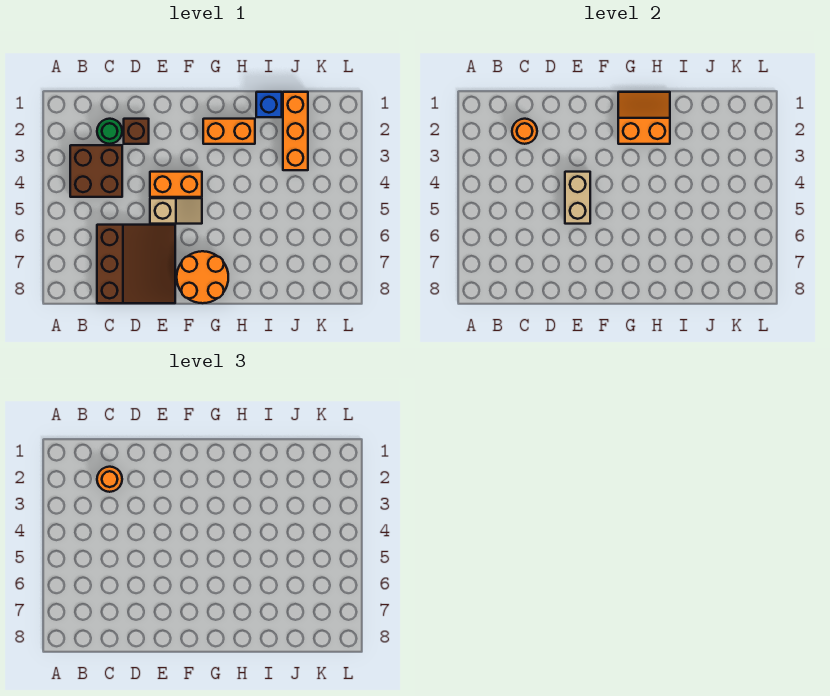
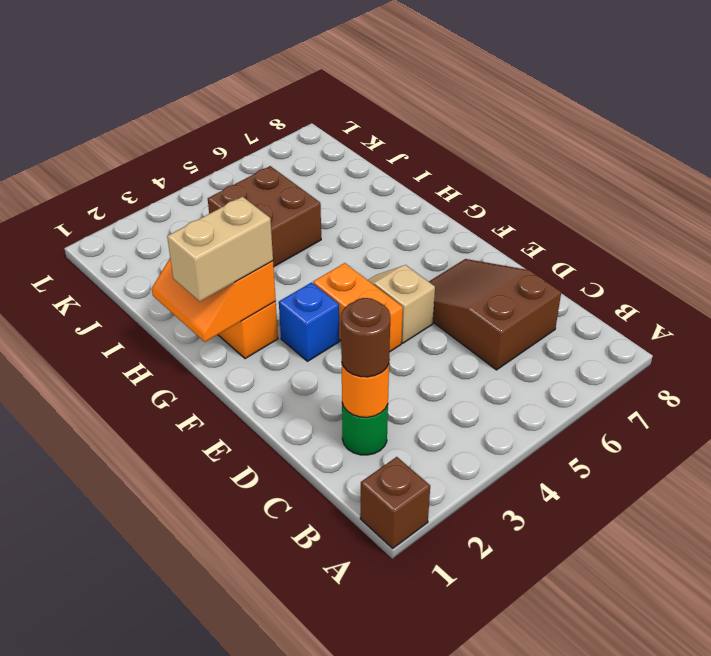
brown 2x2 brick [70,145,122,197] -> brown 2x2 brick moved to [208,166,321,267]
orange 1x1 round brick [97,467,122,492] -> brown 1x1 round brick [341,298,390,377]
brown 3x3 slope [97,225,175,303] -> brown 2x3 slope [429,259,561,370]
brown 1x1 brick [124,119,149,144] -> brown 1x1 brick moved to [360,457,430,548]
tan 1x2 brick [565,172,590,224] -> tan 1x2 brick moved to [167,197,273,301]
orange 2x2 round brick [177,251,228,303] -> none
blue 1x1 brick [256,92,282,117] -> blue 1x1 brick moved to [279,283,340,361]
orange 1x3 brick [283,92,308,170] -> none

